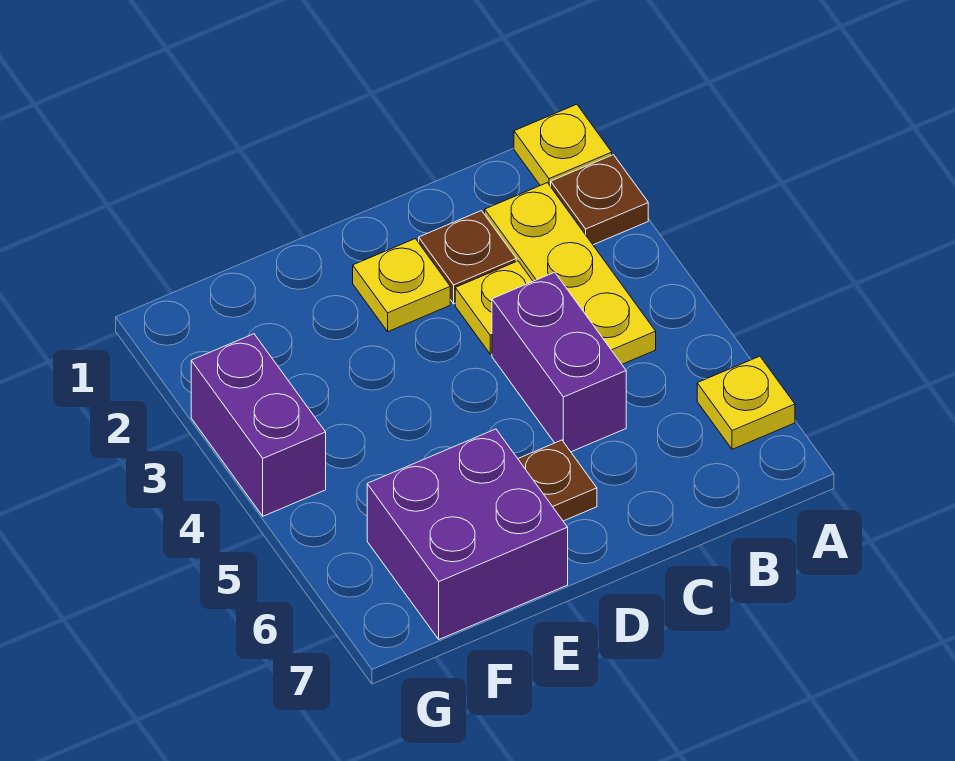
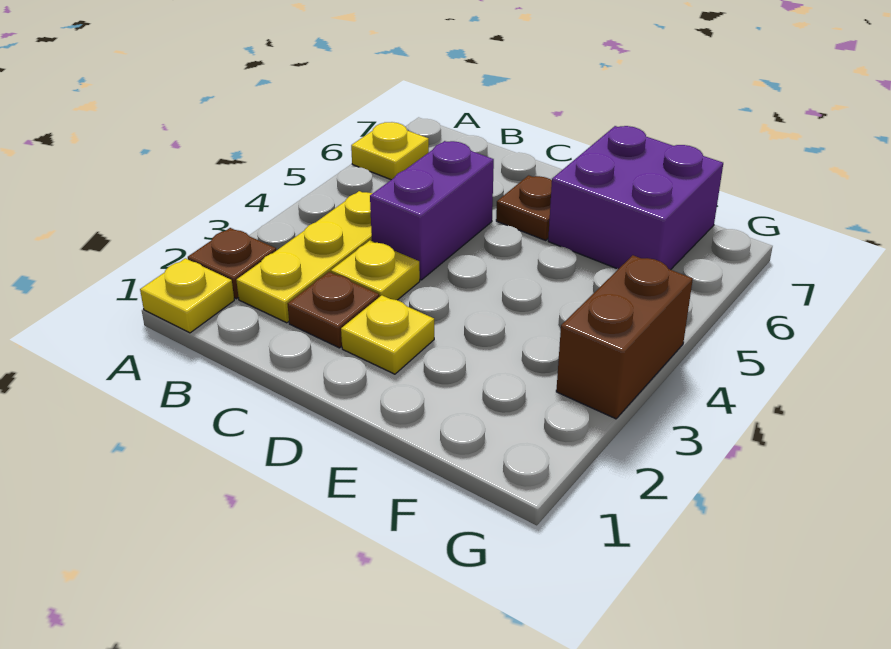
purple 1x2 brick [191,334,326,516] -> brown 1x2 brick [556,255,693,419]

